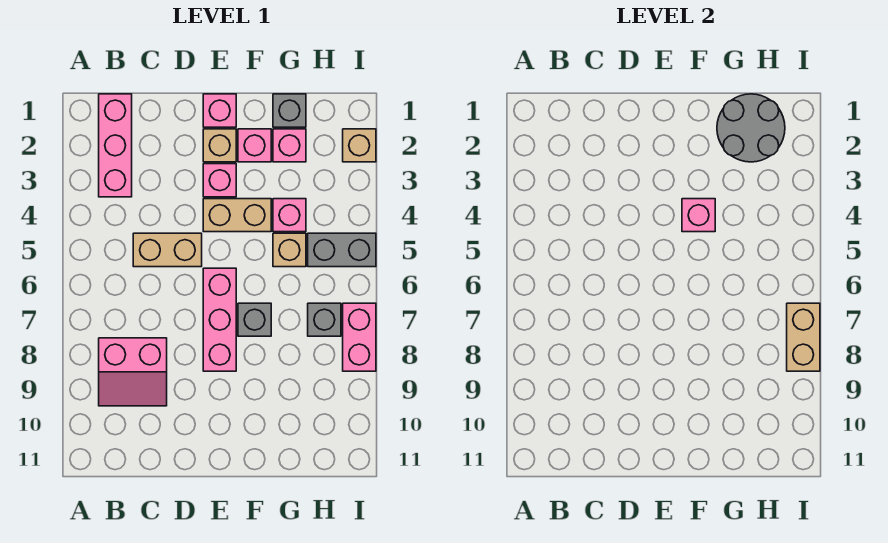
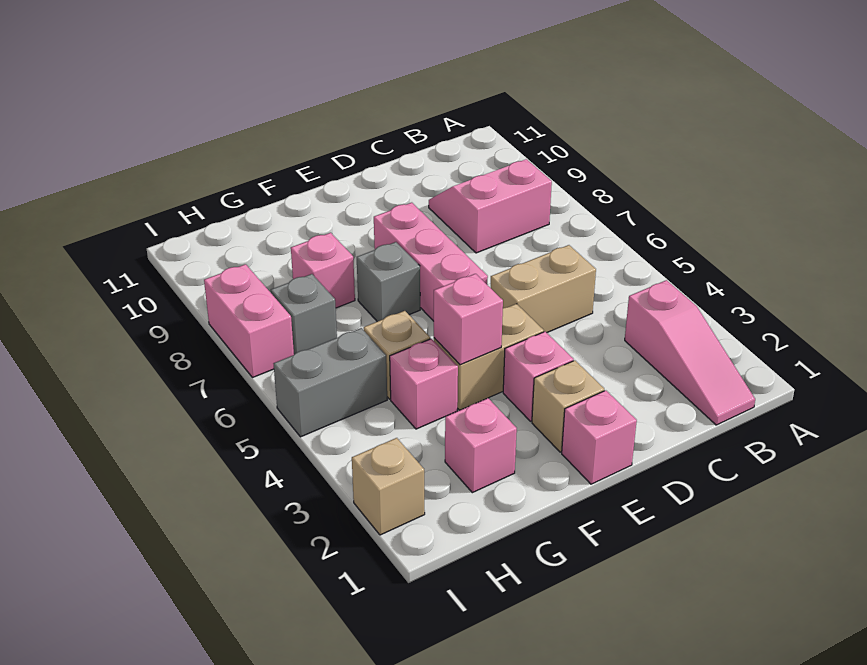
pink 1x3 brick [99,94,132,197] -> pink 1x3 slope [625,280,755,425]
pink 1x1 brick [238,129,271,162] -> pink 1x1 brick moved to [291,233,355,308]
grey 1x1 brick [273,94,306,127] -> none
grey 2x2 round brick [717,94,785,162] -> none
tan 1x2 brick [787,303,820,371] -> none

